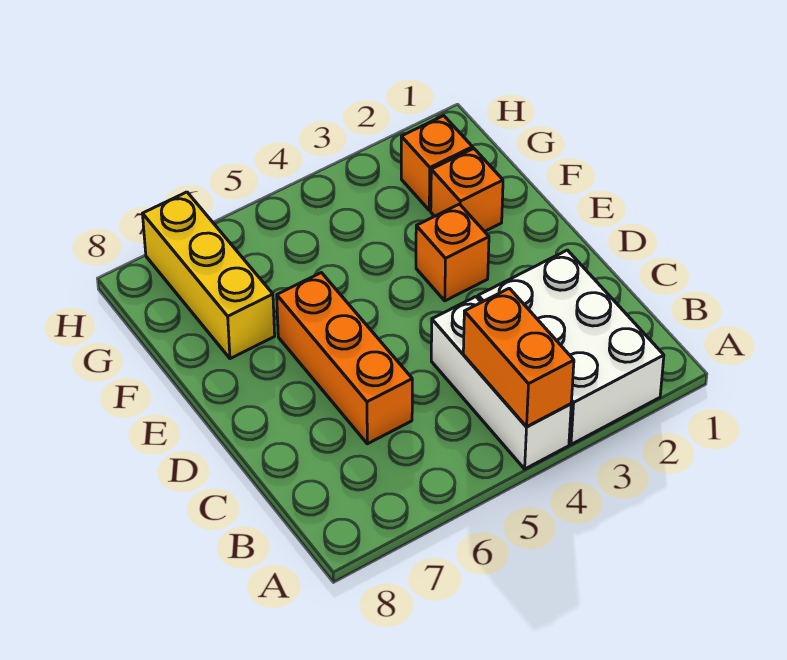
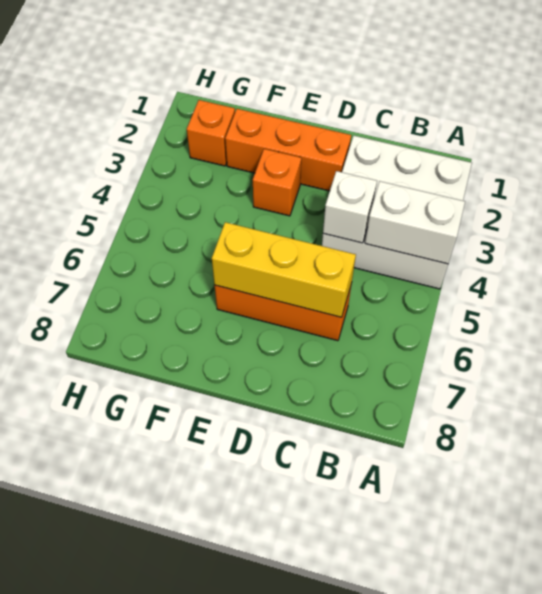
orange 1x2 brick [463,288,574,427] -> white 1x2 brick [365,181,465,264]
none -> white 1x1 brick [323,171,377,243]
orange 1x1 brick [431,149,503,232] -> orange 1x3 brick [225,109,351,191]
yellow 1x3 brick [143,192,275,359] -> yellow 1x3 brick moved to [212,222,356,317]

